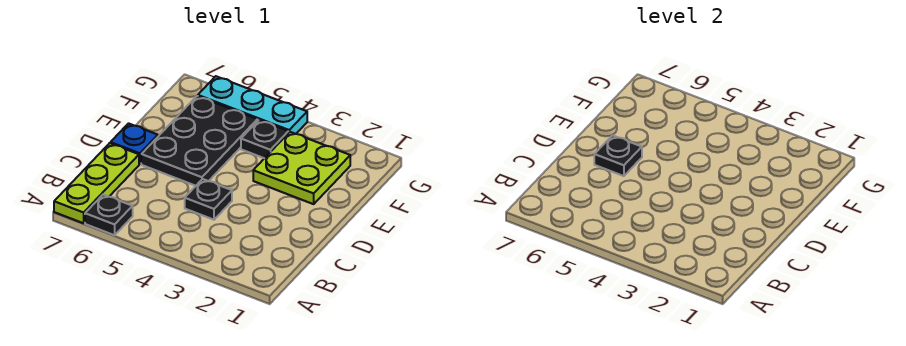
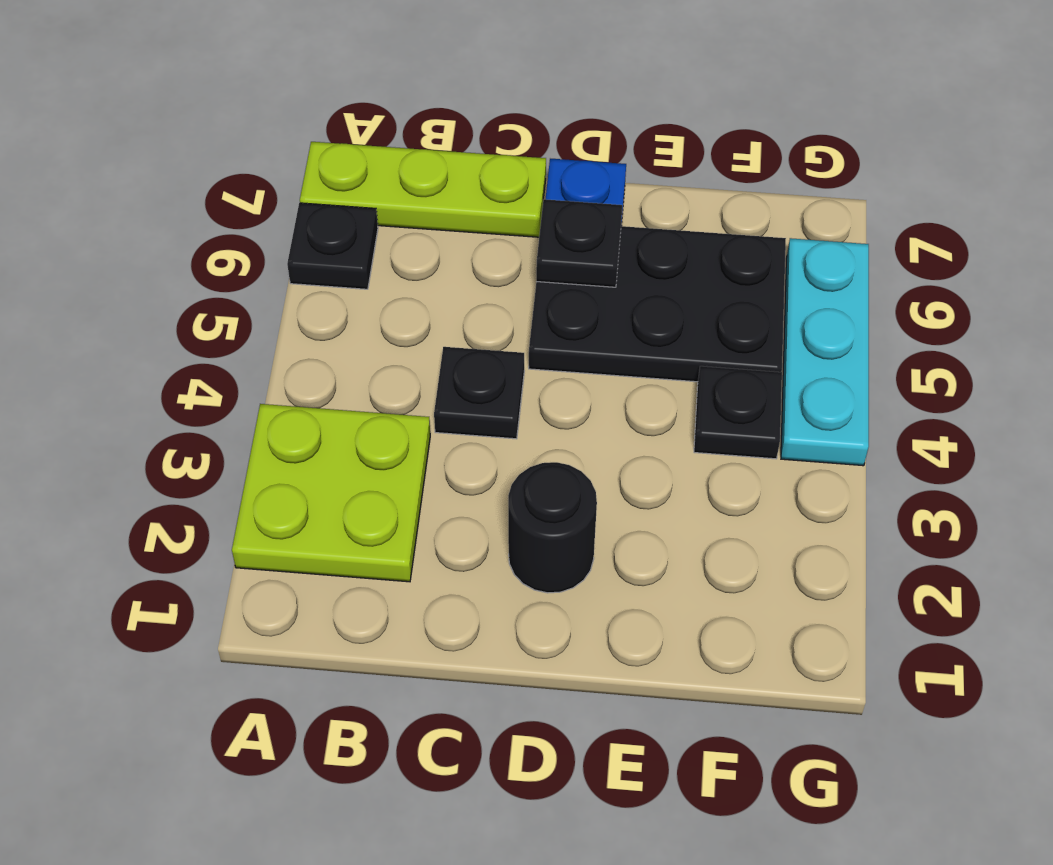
none -> black 1x1 round brick [508,462,597,593]
lime 2x2 plate [253,132,350,204] -> lime 2x2 plate moved to [232,404,430,582]

